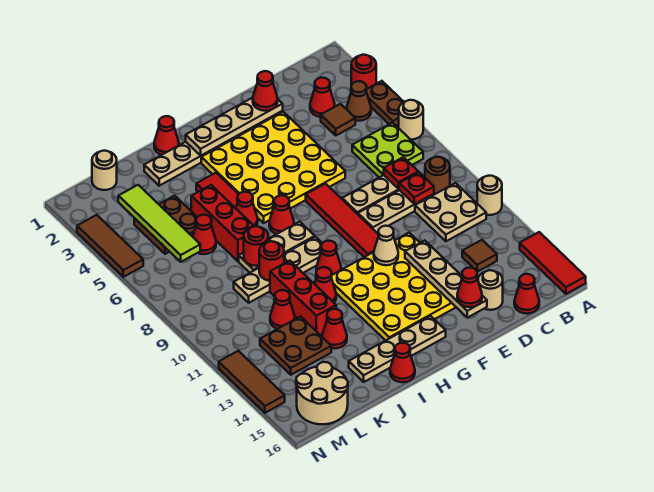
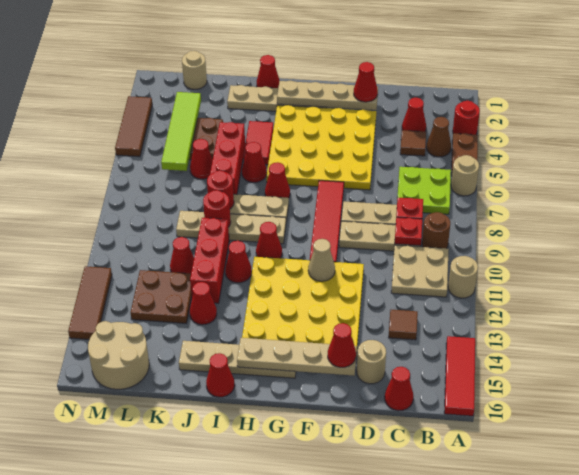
tan 1x4 plate [405,241,487,318] -> tan 1x4 plate turned to [237,338,357,376]

